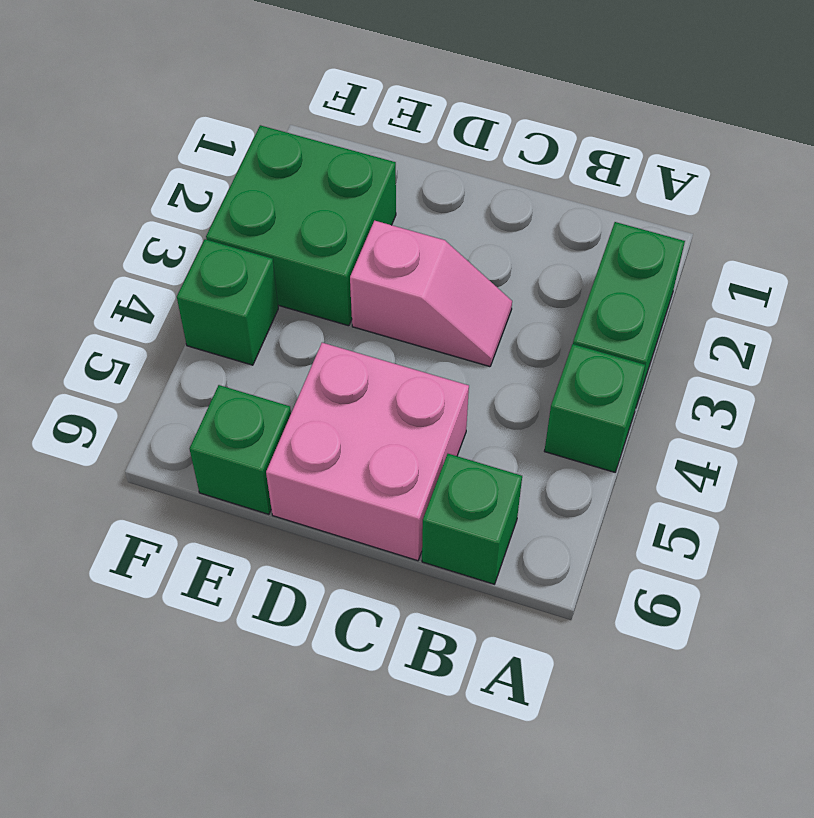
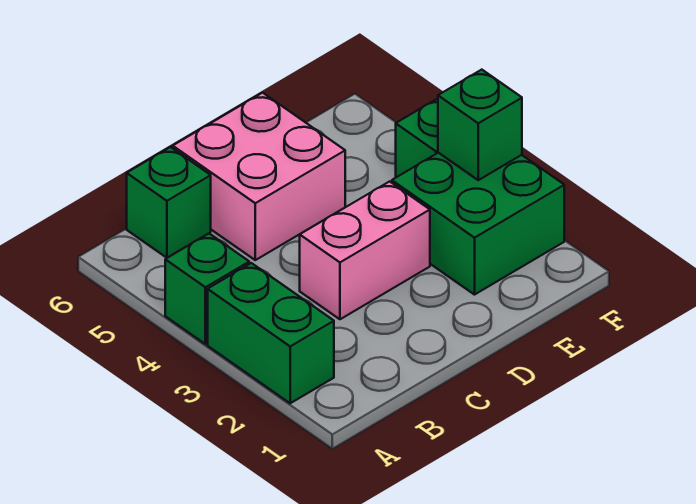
pink 1x2 slope [350,221,512,367] -> pink 1x2 brick [300,181,430,319]
green 1x1 brick [190,385,291,514] -> green 1x1 brick moved to [438,70,522,180]

